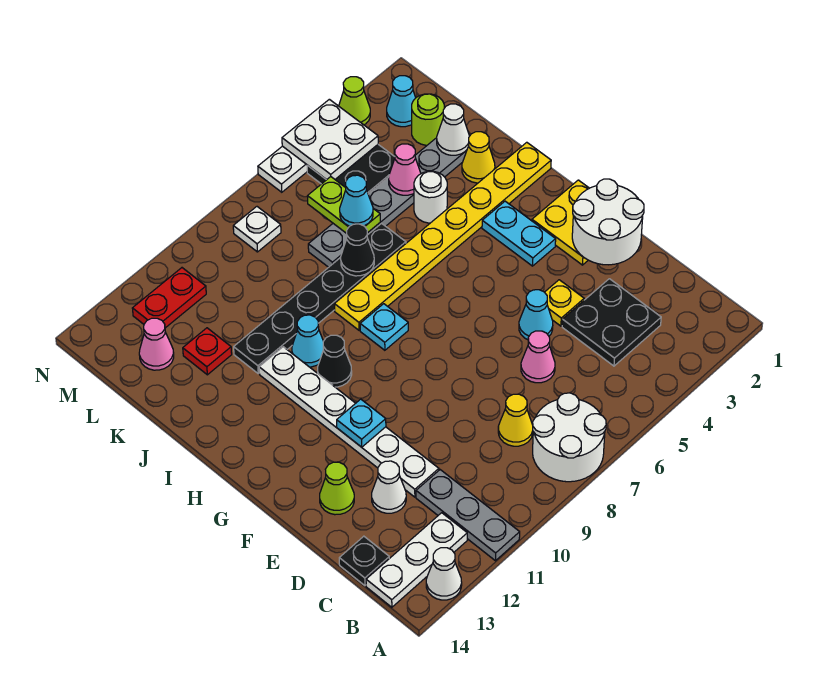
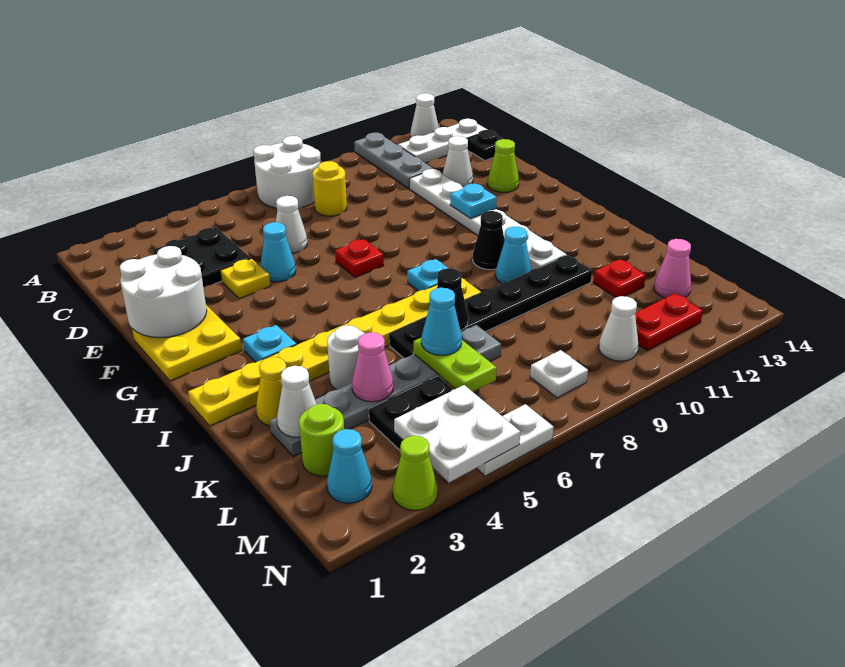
yellow 1x1 cone [498,394,533,446] -> yellow 1x1 round brick [313,161,347,216]
pink 1x1 cone [521,331,555,383] -> white 1x1 cone [276,196,307,253]
none -> red 1x1 plate [335,239,384,277]
cyan 1x2 plate [482,201,556,266] -> cyan 1x1 plate [243,325,297,362]
none -> white 1x1 cone [599,296,638,361]

